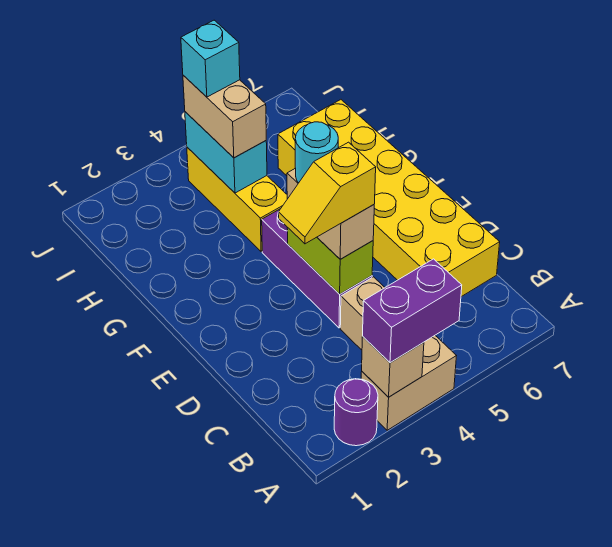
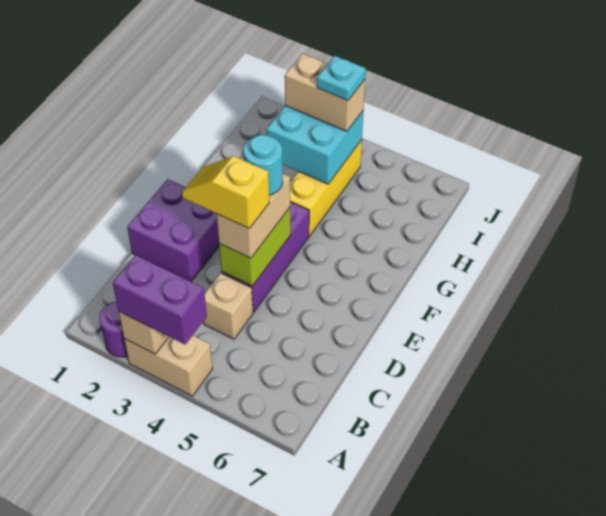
yellow 2x6 brick [278,100,500,297] -> none
none -> purple 2x2 brick [127,179,219,282]
cyan 1x2 brick [185,112,267,193] -> cyan 2x2 brick [267,106,363,184]
tan 1x2 brick [183,75,266,158] -> tan 1x2 brick turned to [285,54,365,131]
cyan 1x1 brick [181,20,240,97] -> cyan 1x1 plate [317,56,366,101]

